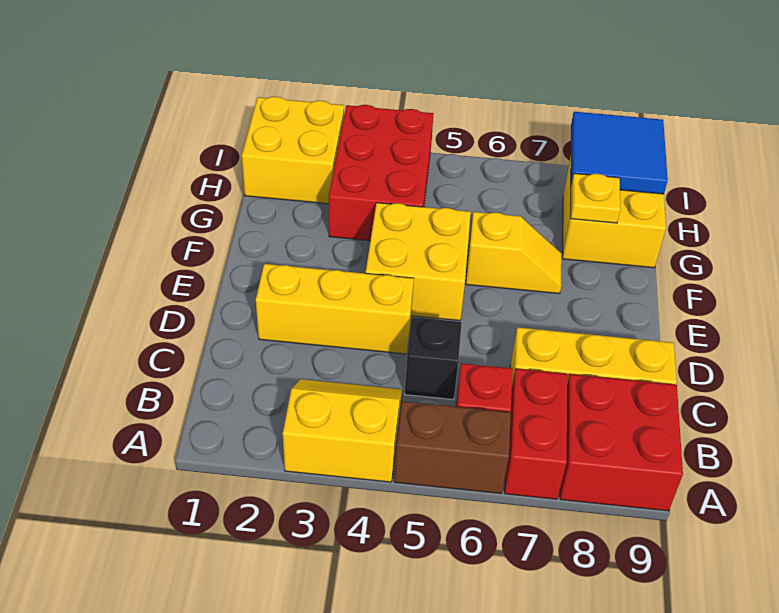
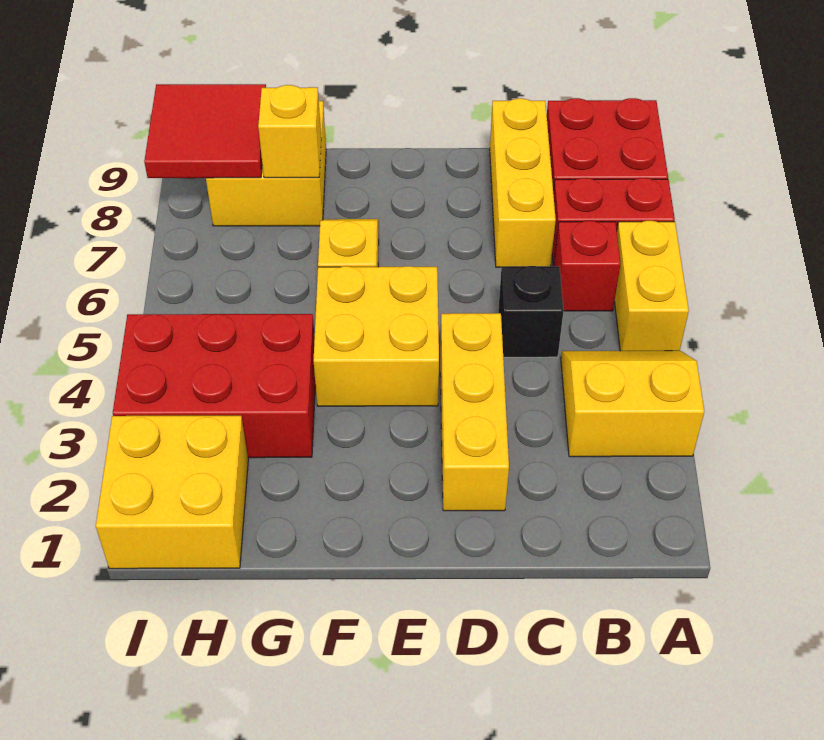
yellow 2x2 slope [283,379,402,482] -> yellow 2x2 slope turned to [561,351,704,457]
brown 1x2 brick [394,401,511,494] -> yellow 1x2 brick [615,221,689,351]
yellow 1x1 plate [571,173,620,223] -> yellow 1x1 brick [258,85,321,178]
blue 2x2 tile [571,112,668,194] -> red 2x2 tile [144,84,266,178]

